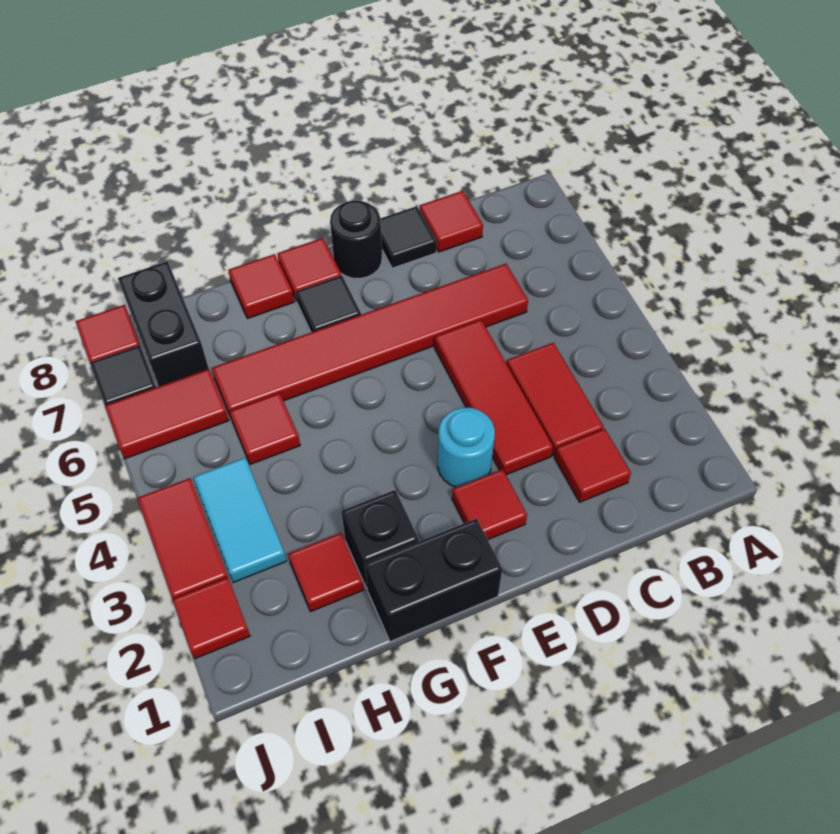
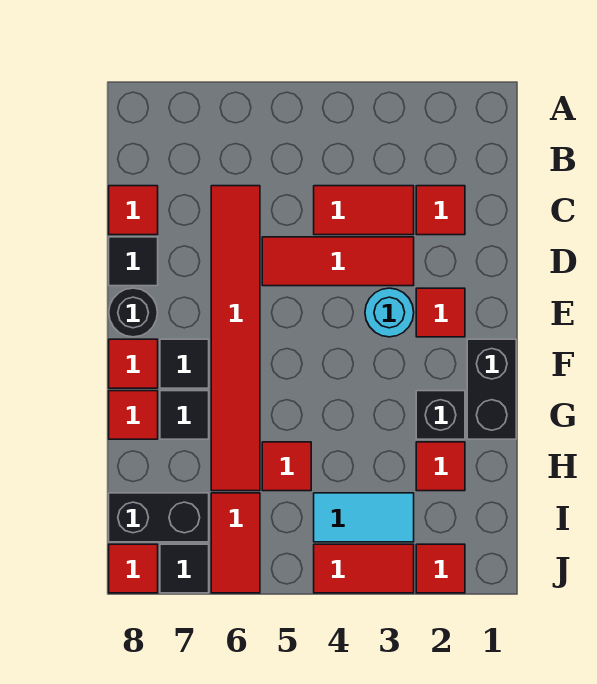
none -> black 1x1 tile [160,391,209,439]

